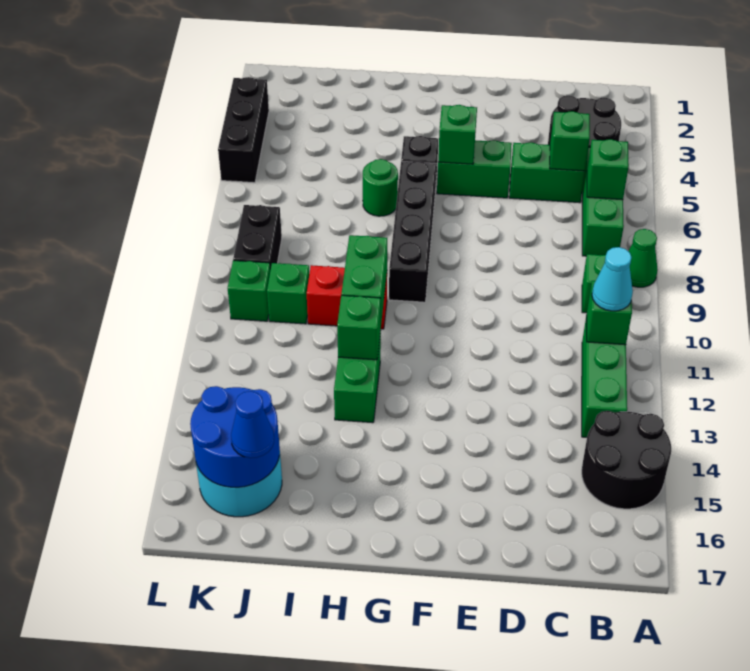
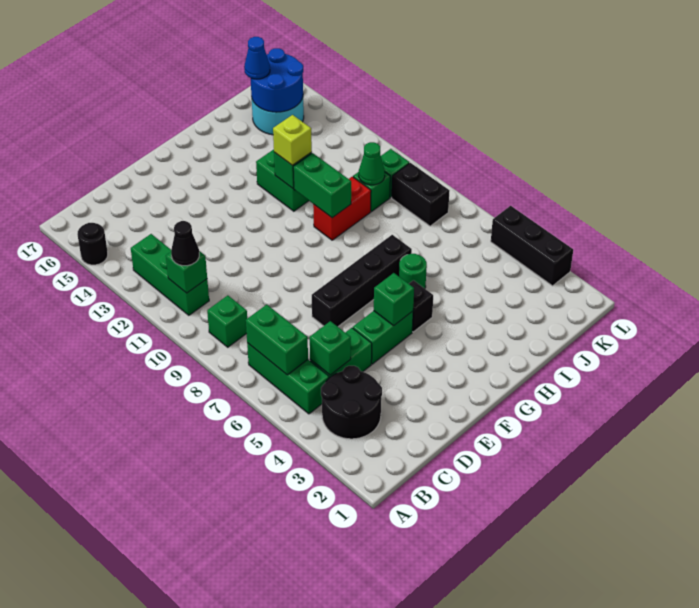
green 1x1 cone [629,229,658,287] -> green 1x1 cone moved to [359,142,385,185]
black 2x2 round brick [582,411,671,509] -> black 1x1 round brick [77,223,108,265]
green 1x1 brick [587,139,629,200] -> green 1x2 brick [246,305,308,375]
cyan 1x1 cone [592,247,633,311] -> black 1x1 cone [171,221,199,266]
black 1x4 brick [389,161,436,302] -> black 1x4 brick turned to [312,235,412,327]
none -> lime 1x1 brick [273,115,312,165]

